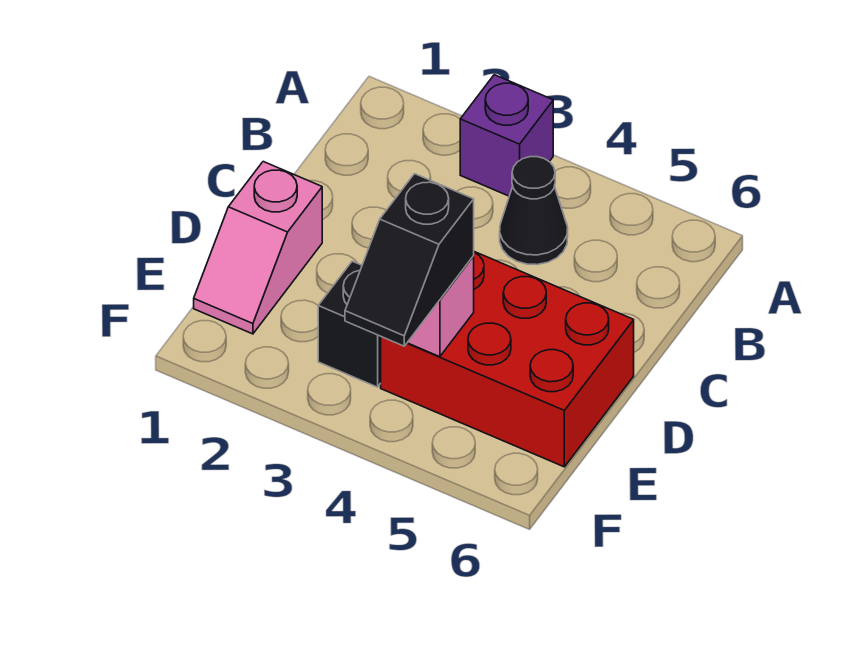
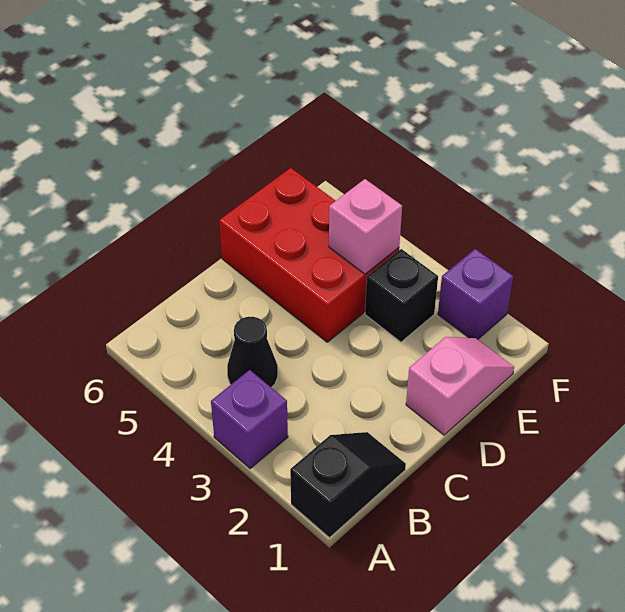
black 1x2 slope [345,174,474,346] -> black 1x2 slope moved to [290,432,406,538]
none -> purple 1x1 brick [438,249,513,339]

